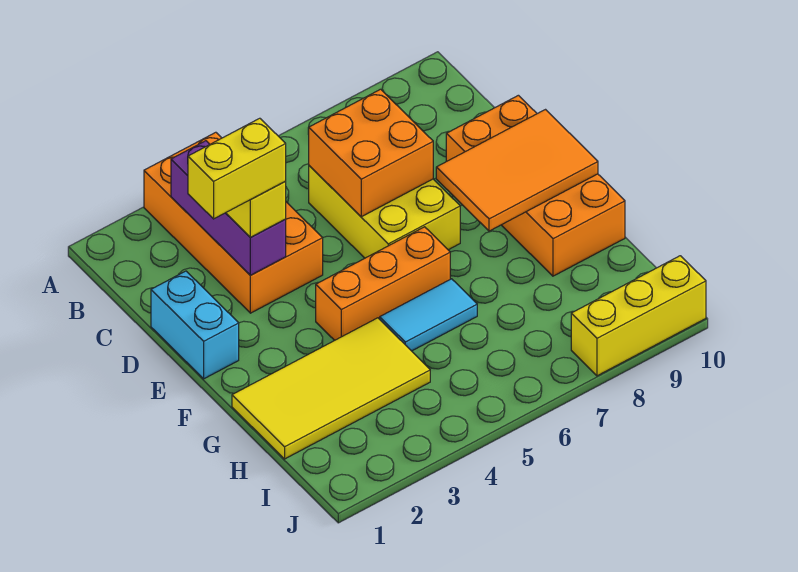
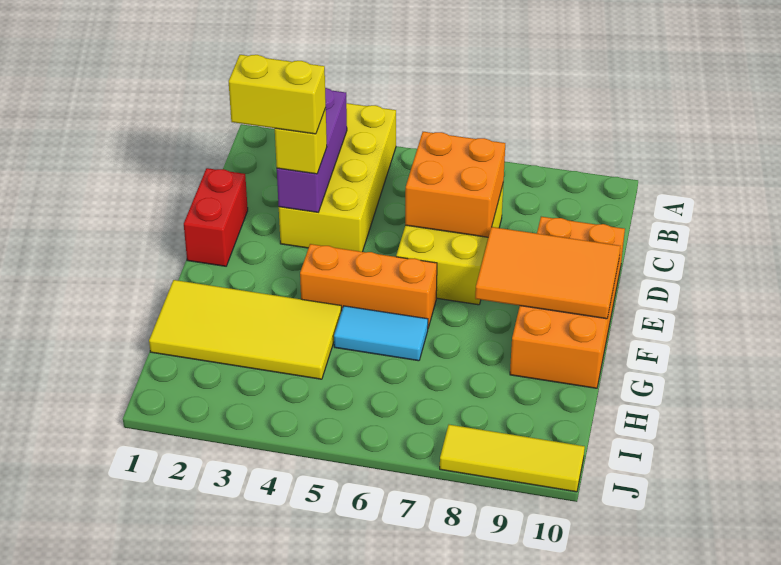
orange 2x4 brick [144,132,323,313] -> yellow 2x4 brick [279,103,396,252]
cyan 1x2 brick [151,271,239,379] -> red 1x2 brick [184,168,248,266]
yellow 1x3 brick [571,256,706,376] -> yellow 1x3 tile [440,425,585,492]

